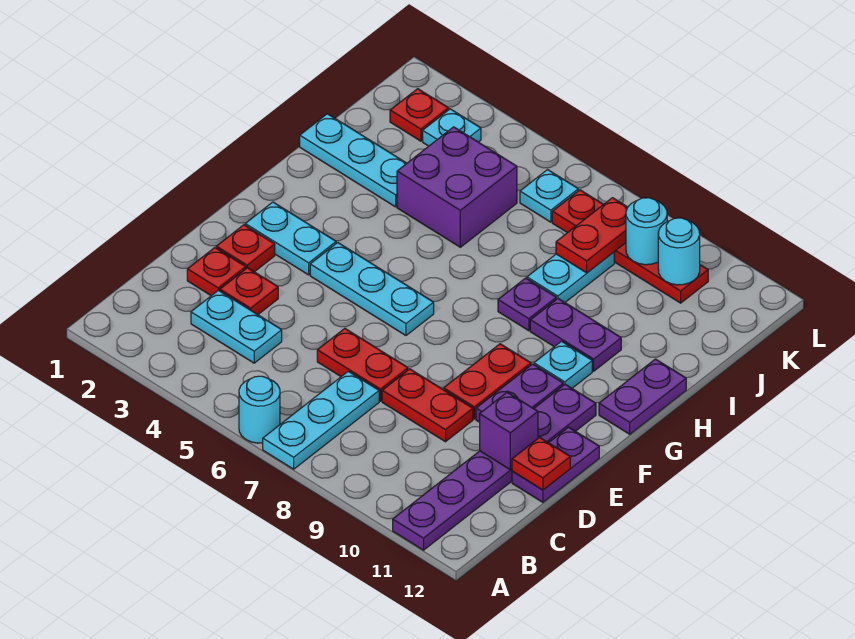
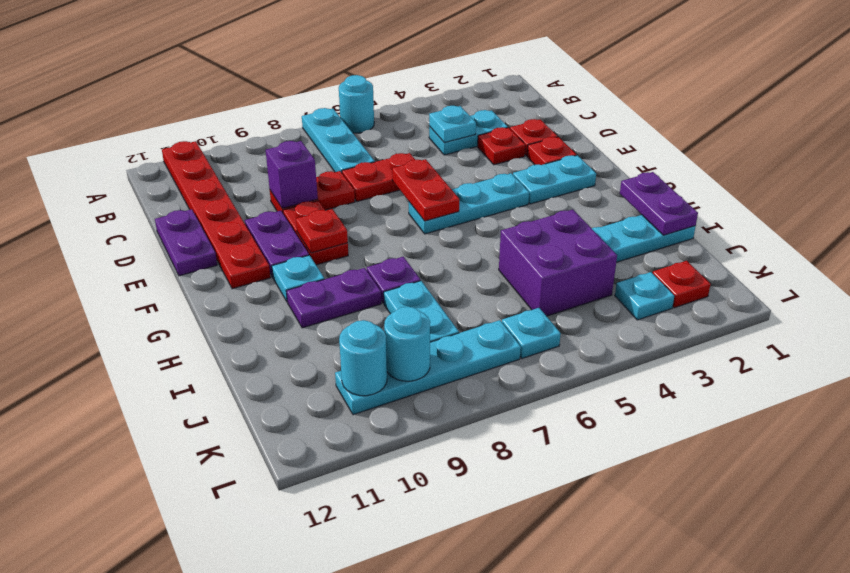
purple 1x6 plate [393,384,596,550] -> red 1x6 plate [162,141,271,289]
none -> cyan 1x1 plate [429,106,476,143]
purple 1x1 brick [480,392,538,470] -> purple 1x1 brick moved to [266,141,318,208]
red 1x1 plate [512,437,570,490] -> red 1x1 plate moved to [296,209,348,253]
purple 1x2 plate [599,359,686,434] -> purple 1x2 plate moved to [620,172,698,235]
red 1x2 plate [556,198,628,273] -> red 1x2 plate moved to [392,159,459,221]
red 1x4 plate [552,190,708,303] -> cyan 1x4 plate [335,320,521,415]

